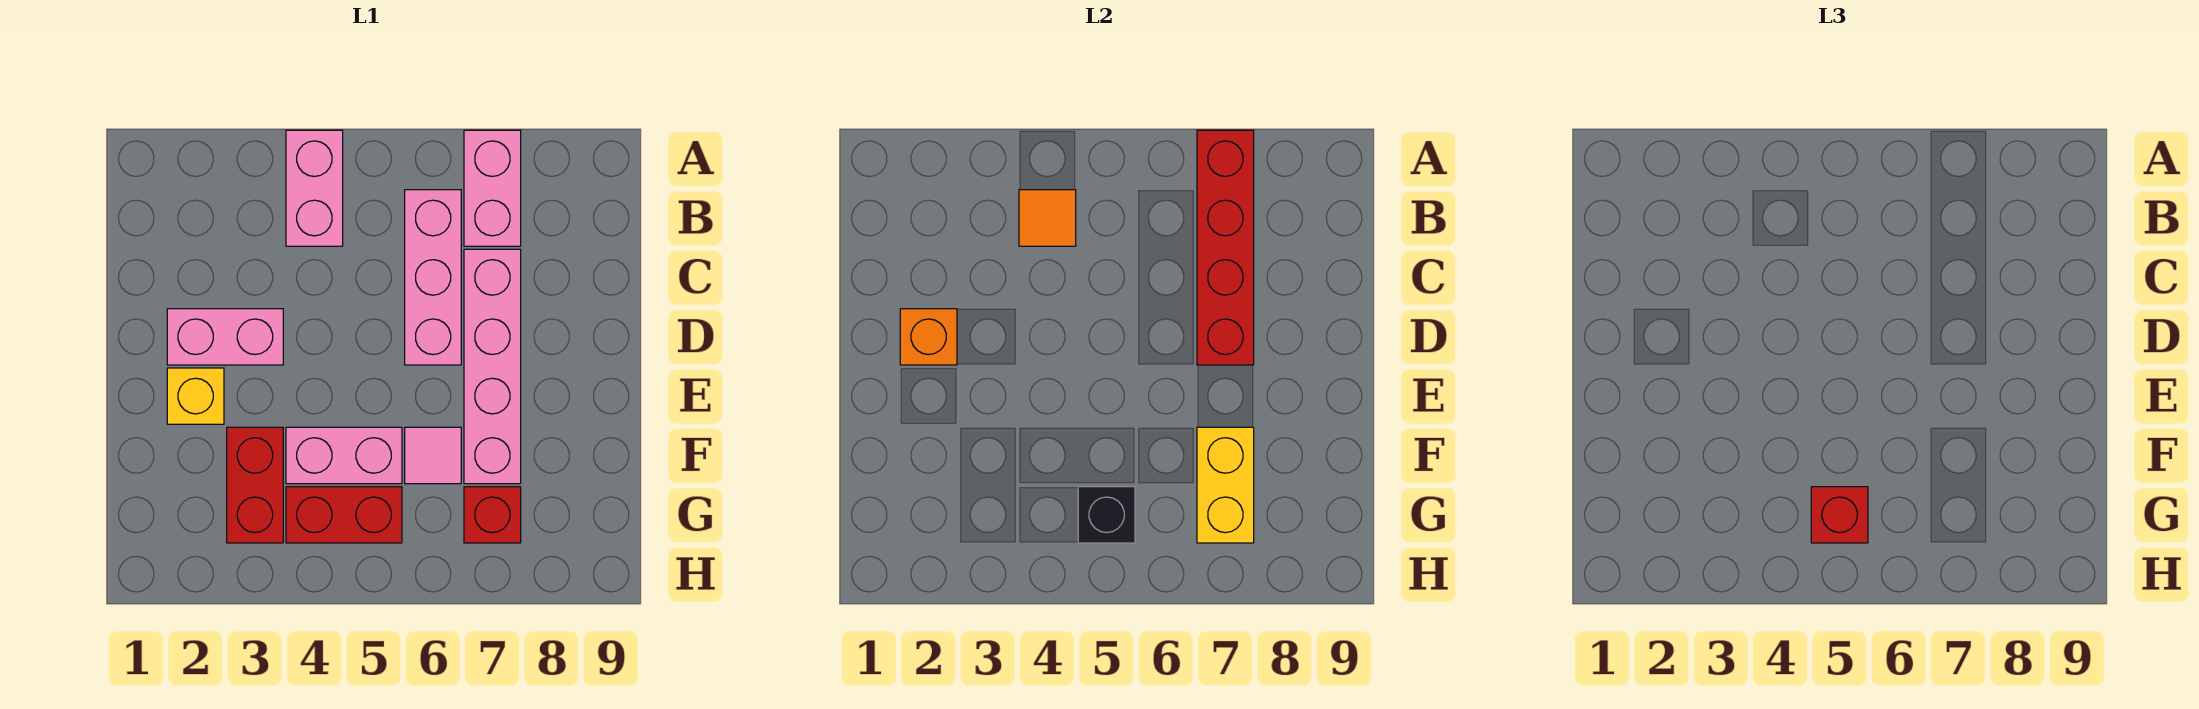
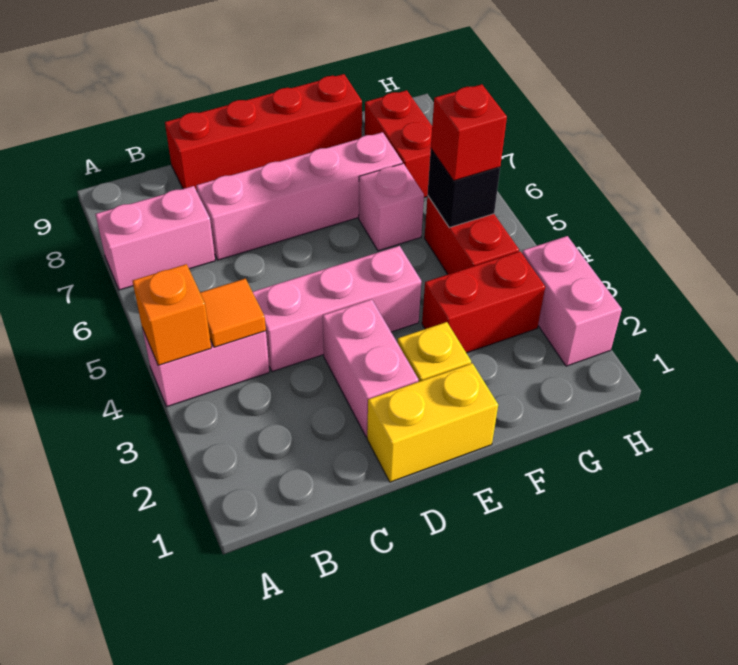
red 1x4 brick [1197,130,1254,365] -> red 1x4 brick moved to [165,74,362,191]
pink 1x3 brick [405,190,461,365] -> pink 1x3 brick moved to [253,246,421,372]
orange 1x1 brick [900,309,957,365] -> orange 1x1 brick moved to [133,264,211,366]
pink 1x2 brick [286,427,402,484] -> pink 1x2 brick moved to [522,236,622,366]
pink 1x1 tile [405,427,461,484] -> pink 1x1 brick [359,164,424,251]
yellow 1x2 brick [1197,427,1254,543] -> yellow 1x2 brick moved to [367,363,498,482]
red 1x1 brick [464,487,521,543] -> red 1x2 brick [365,90,432,198]

